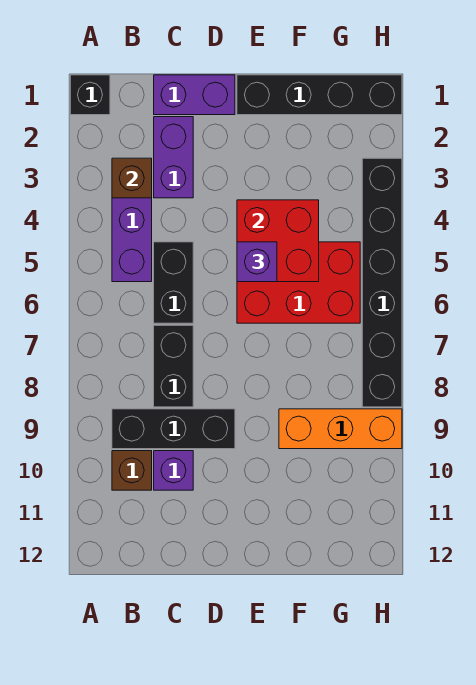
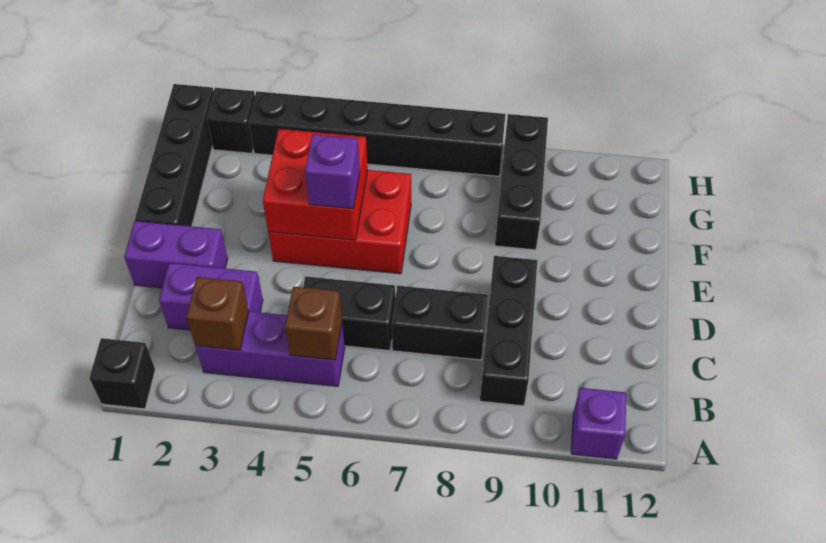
brown 1x1 brick [112,451,152,490] -> brown 1x1 brick moved to [285,287,342,360]
purple 1x2 brick [154,75,235,115] -> purple 1x2 brick turned to [124,221,228,288]
purple 1x1 brick [154,451,193,490] -> purple 1x1 brick moved to [571,388,626,459]
red 2x3 brick [237,242,360,323] -> red 2x3 brick turned to [268,170,411,274]
orange 1x3 brick [279,409,402,449] -> black 1x3 brick [495,114,548,250]
none -> black 1x1 brick [207,88,255,153]

